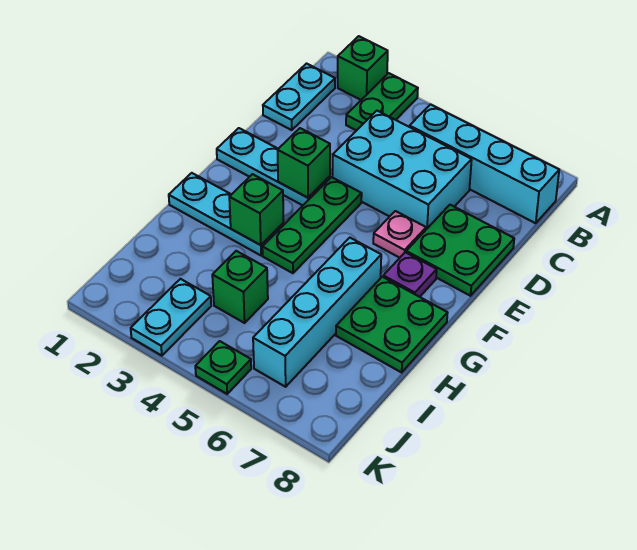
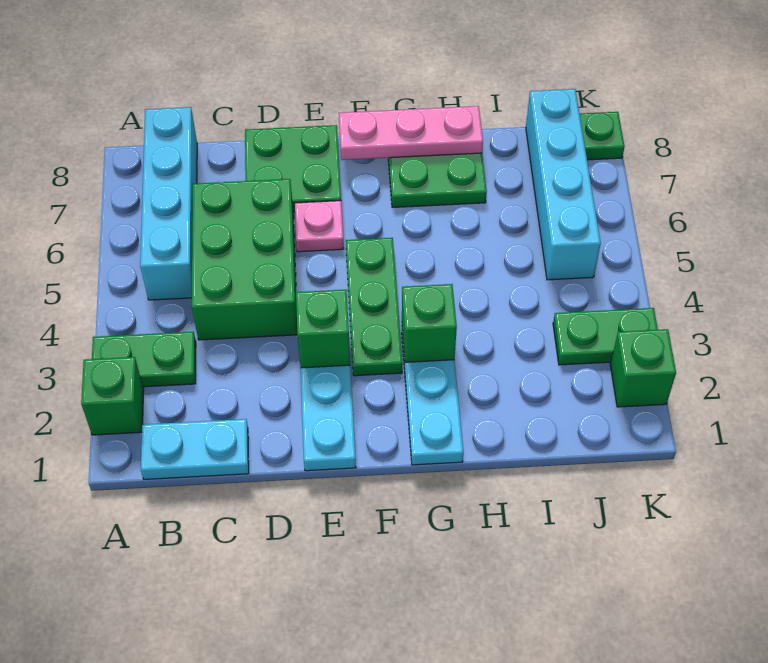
cyan 2x3 brick [333,111,472,229] -> green 2x3 brick [192,179,297,340]
green 1x3 plate [262,177,362,273] -> green 1x3 plate turned to [346,238,402,376]
purple 1x1 plate [383,252,437,297] -> none
none -> pink 1x3 plate [339,106,483,160]
cyan 1x4 brick [253,238,381,387] -> cyan 1x4 brick turned to [526,89,601,280]
green 1x1 brick [212,251,268,323] -> green 1x1 brick moved to [610,329,676,407]
cyan 1x2 plate [131,279,211,356] -> green 1x2 plate [553,308,658,365]
green 1x1 plate [195,341,251,394] -> green 1x1 plate moved to [580,112,625,160]

